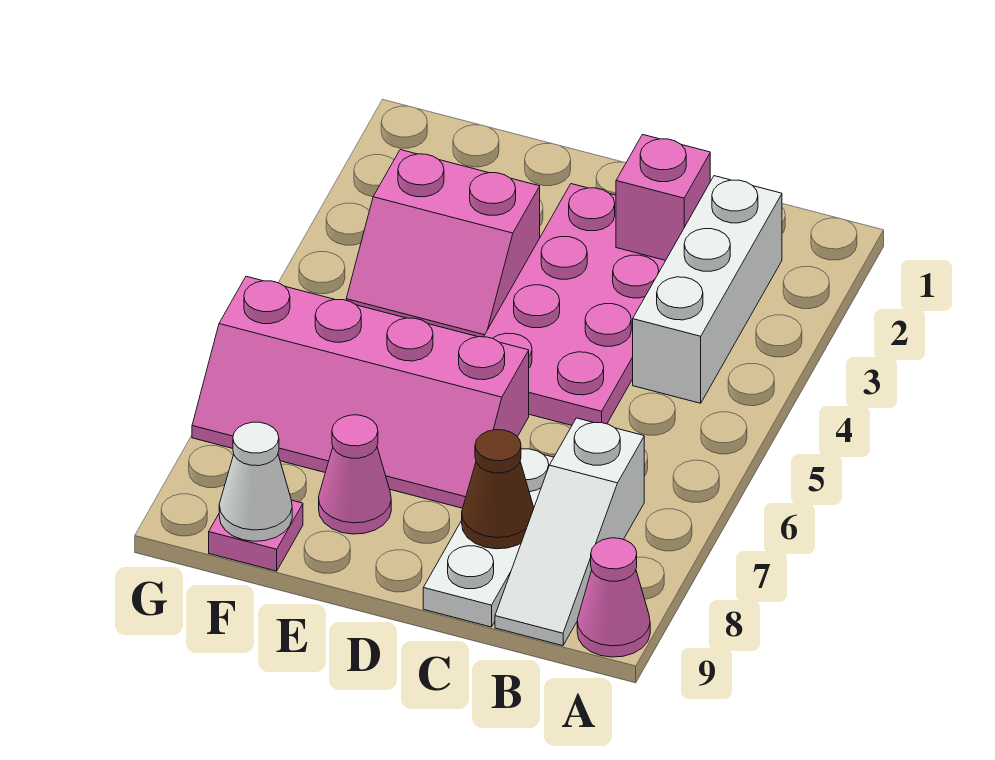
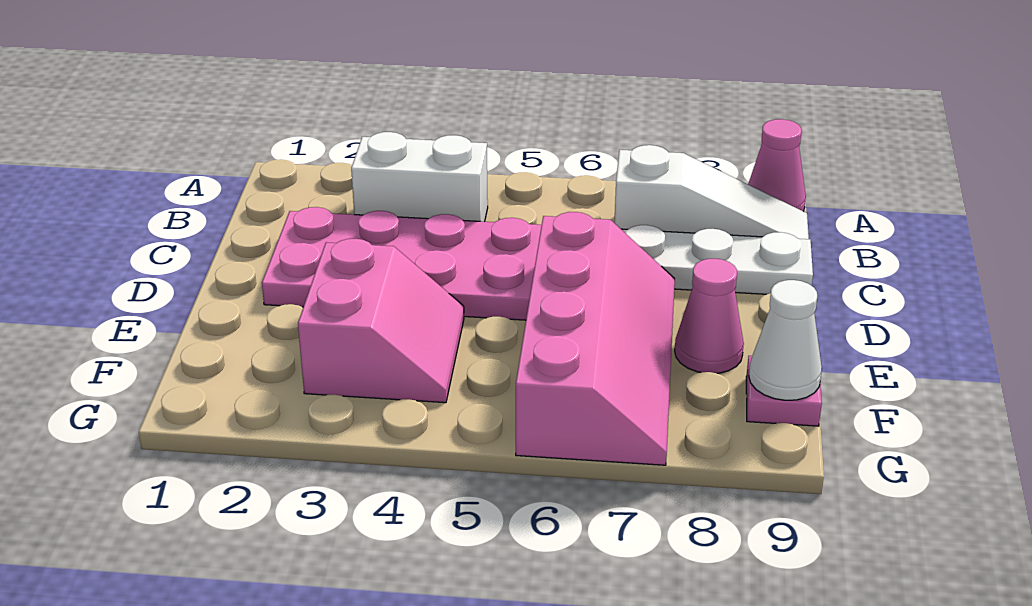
white 1x3 brick [633,176,782,403] -> white 1x2 brick [351,132,488,222]
pink 1x1 brick [616,135,710,260] -> none
brown 1x1 cone [462,430,534,549] -> none

